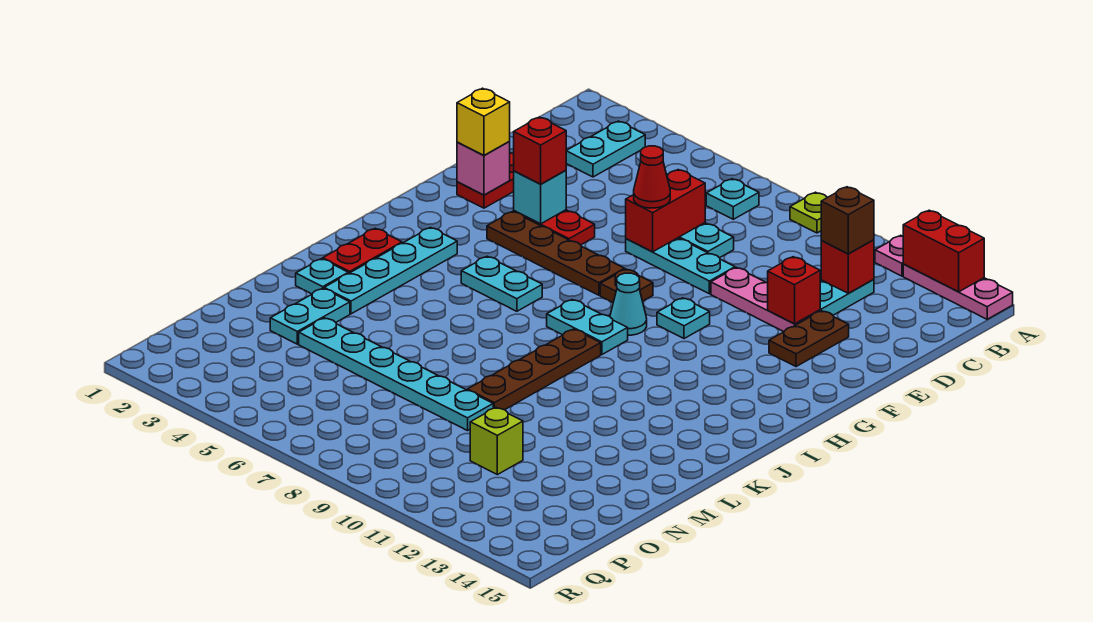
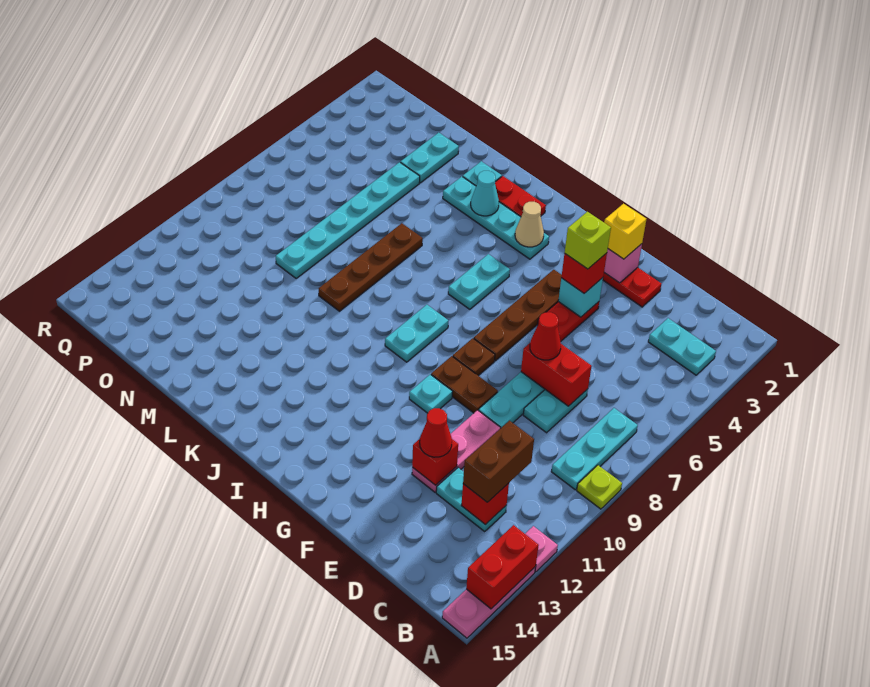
cyan 1x1 plate [706,179,759,219] -> cyan 1x3 plate [551,408,638,490]
brown 1x1 brick [821,187,874,254] -> brown 1x2 brick [463,421,534,502]
none -> red 1x1 cone [420,408,452,457]
brown 1x2 plate [769,311,849,367] -> brown 1x2 plate moved to [431,356,498,413]
cyan 1x1 cone [610,273,647,335] -> cyan 1x1 cone moved to [471,171,499,216]
none -> tan 1x1 cone [515,202,544,247]
brown 1x4 plate [467,329,601,410] -> brown 1x4 plate turned to [319,223,423,311]
cyan 1x2 plate [270,288,350,344] -> cyan 1x2 plate turned to [400,133,459,183]
lime 1x1 brick [470,408,523,475] -> lime 1x1 brick moved to [565,212,611,269]

